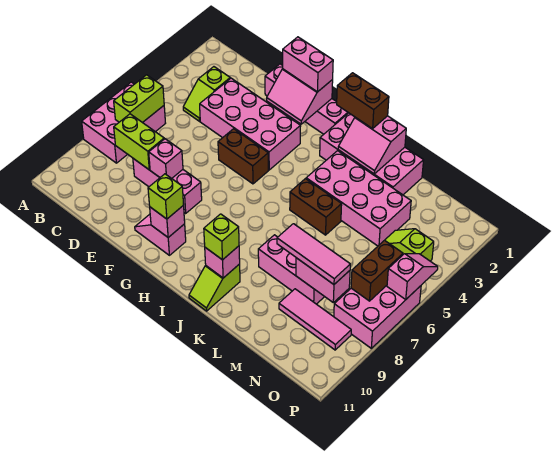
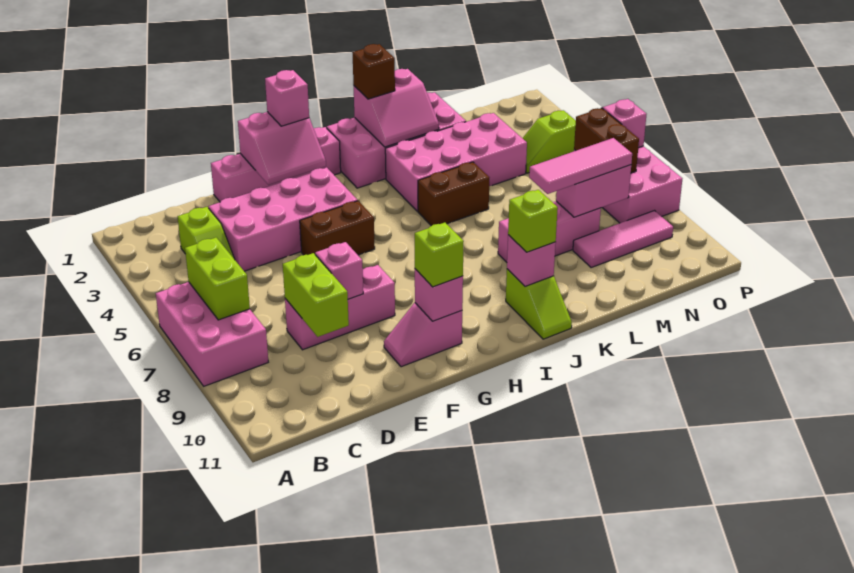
lime 1x2 brick [114,114,164,170] -> lime 1x2 brick turned to [283,253,349,337]
pink 1x2 brick [283,37,333,92] -> pink 1x1 brick [265,70,309,126]
brown 1x2 brick [337,73,389,129] -> brown 1x1 brick [352,44,395,99]

